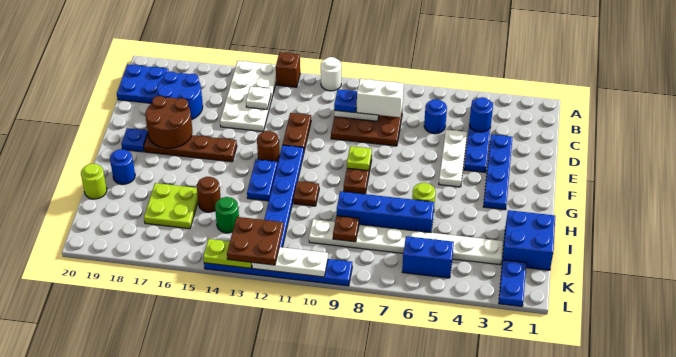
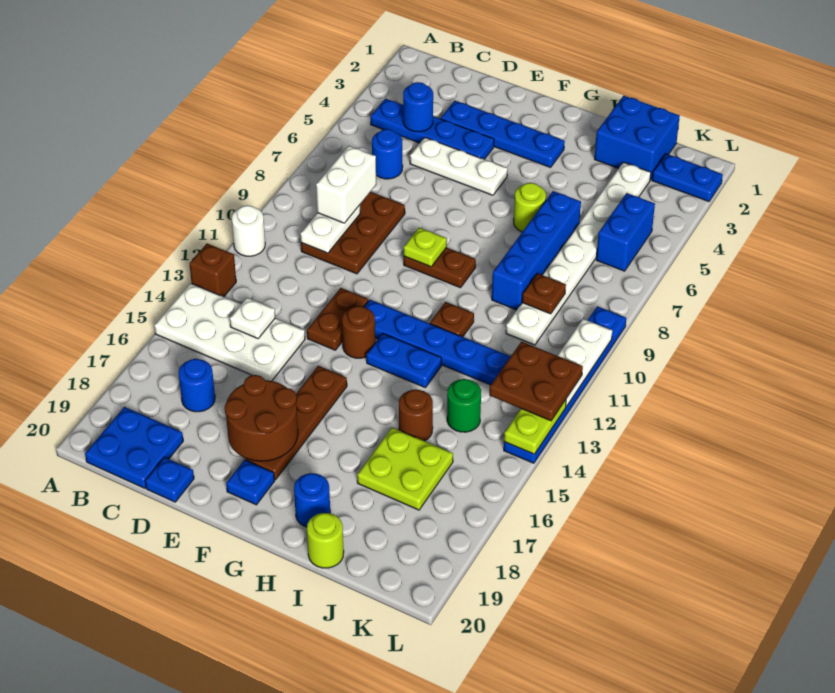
blue 1x1 plate [334,89,357,113] -> blue 1x1 plate moved to [145,457,194,502]
blue 2x2 round brick [157,71,203,120] -> blue 1x1 round brick [179,359,215,412]
brown 1x2 plate [283,113,311,151] -> brown 1x2 plate turned to [307,288,368,350]

